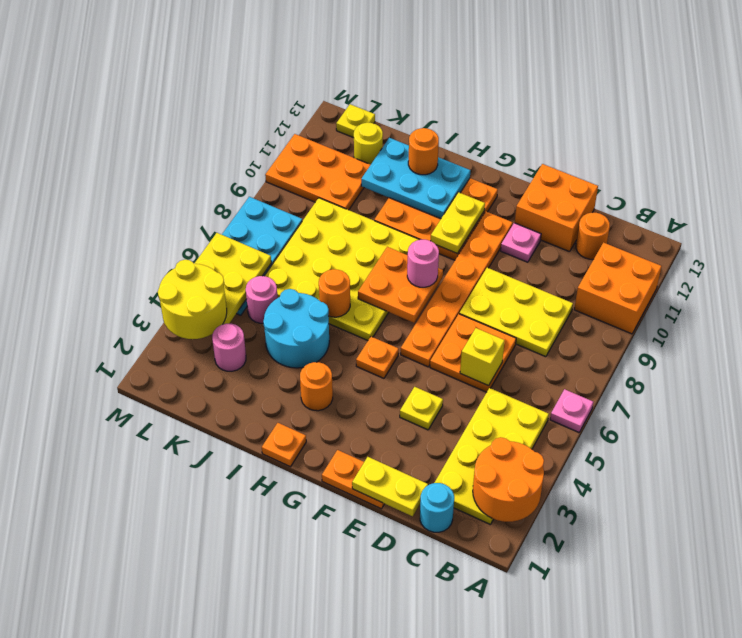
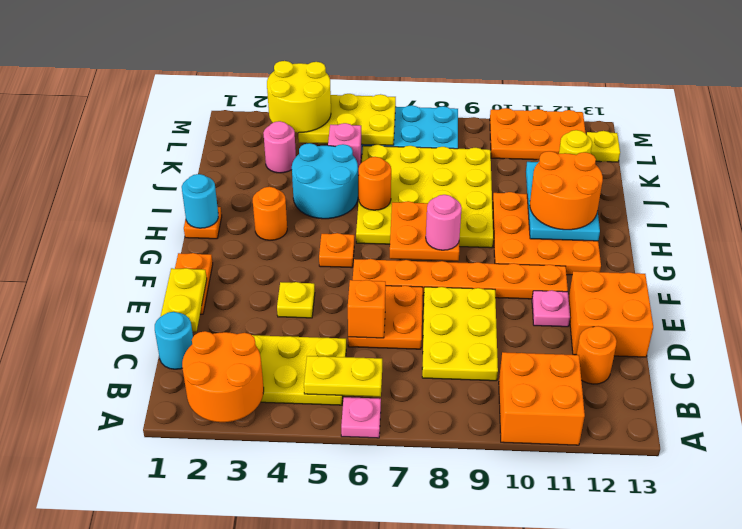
yellow 1x1 brick [460,328,505,386] -> orange 1x1 brick [348,280,386,338]
yellow 1x2 plate [431,192,485,254] -> yellow 1x2 plate moved to [304,356,382,397]
none -> cyan 1x1 round brick [182,174,218,228]
orange 1x1 round brick [408,128,439,175] -> orange 2x2 round brick [530,151,603,230]
pink 1x1 round brick [246,276,278,323] -> pink 1x1 brick [328,123,362,175]
orange 2x3 plate [265,134,370,210] -> orange 2x3 plate turned to [490,108,585,160]

